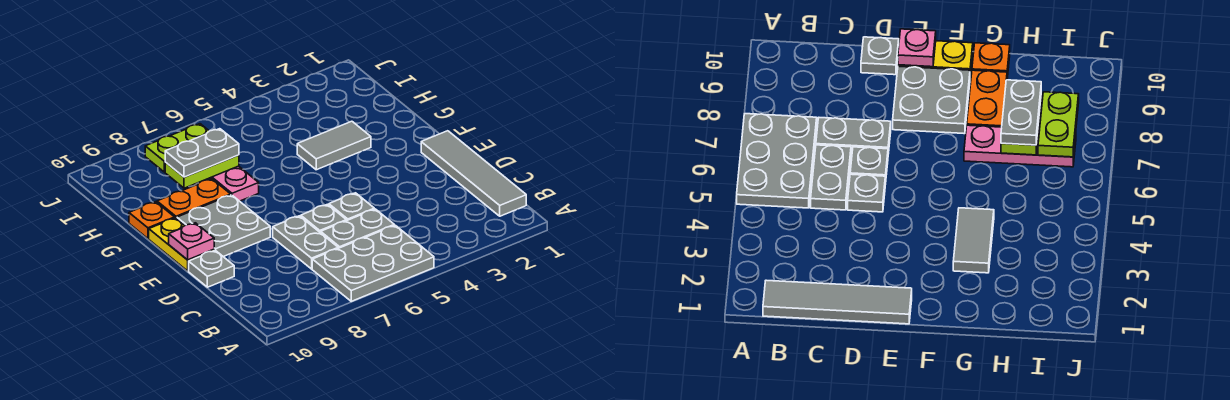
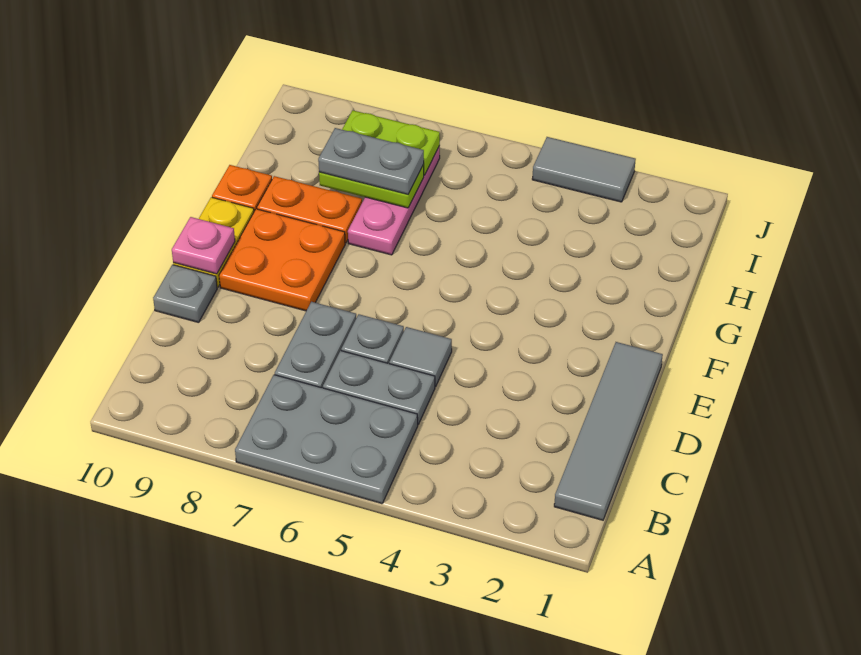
grey 1x1 plate [329,193,374,221] -> grey 1x1 tile [389,327,452,387]
grey 2x2 plate [177,195,270,257] -> orange 2x2 plate [219,209,345,311]
grey 1x2 tile [297,121,371,170] -> grey 1x2 tile moved to [532,137,636,202]

